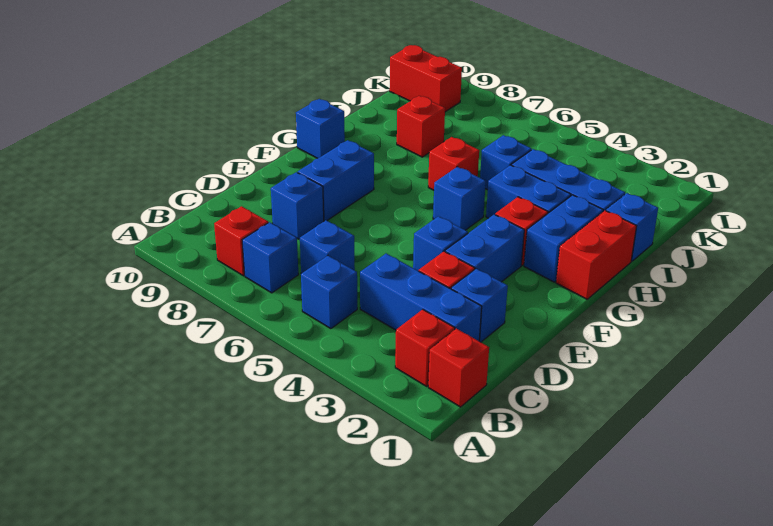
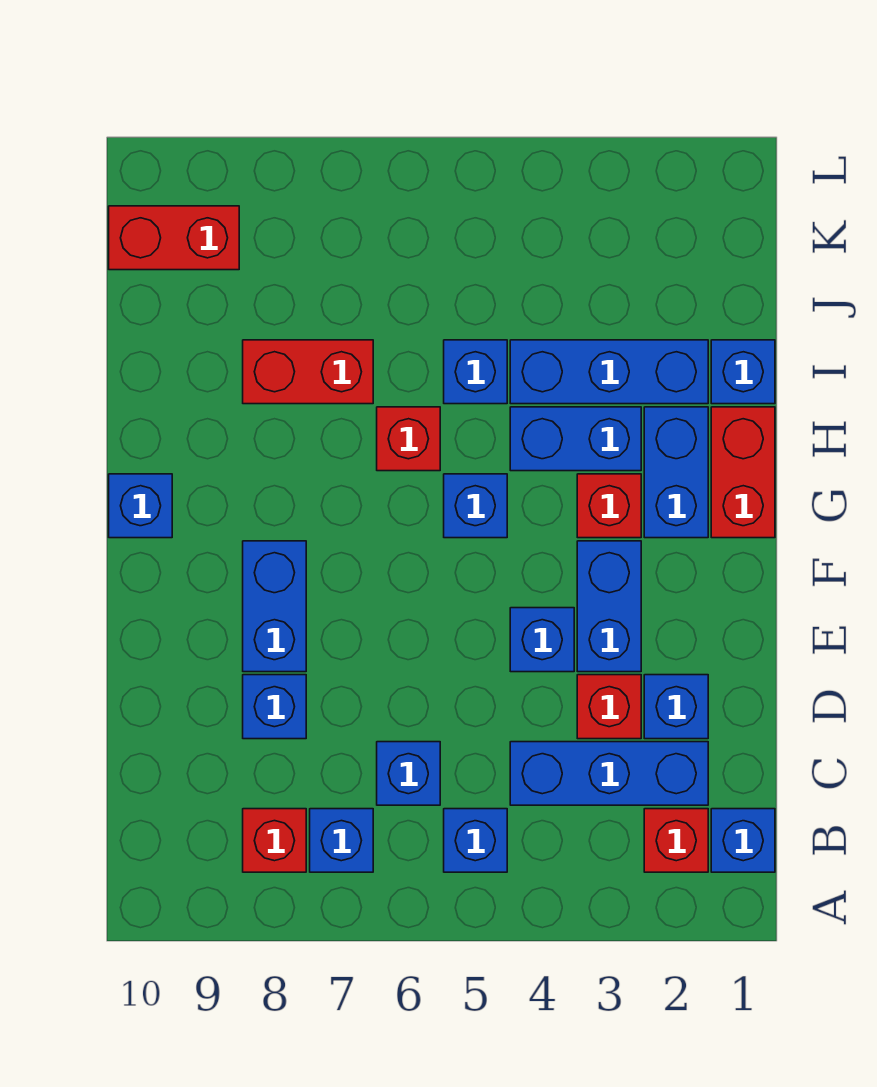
red 1x1 brick [428,328,489,407] -> blue 1x1 brick [711,809,775,872]
red 1x1 brick [397,96,445,157] -> red 1x2 brick [243,340,373,404]

